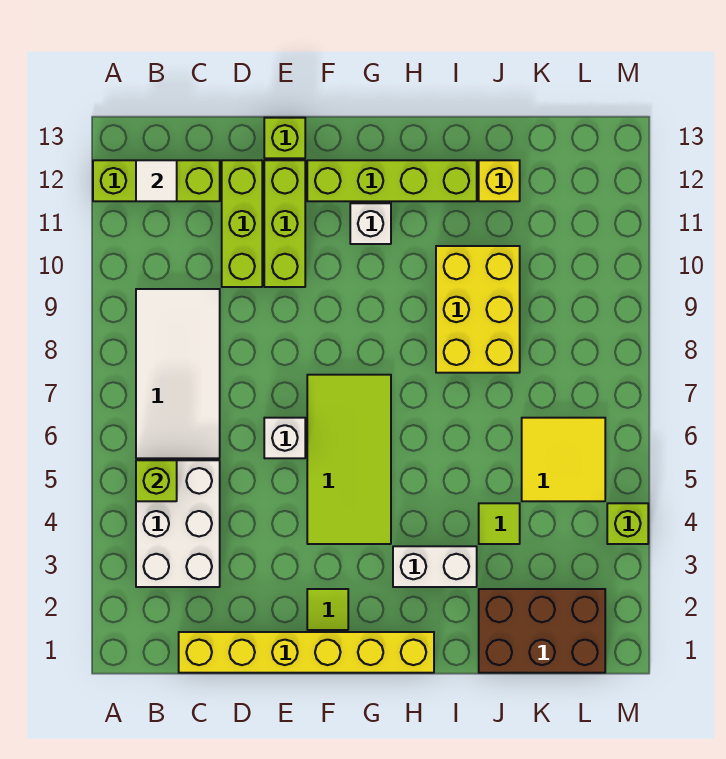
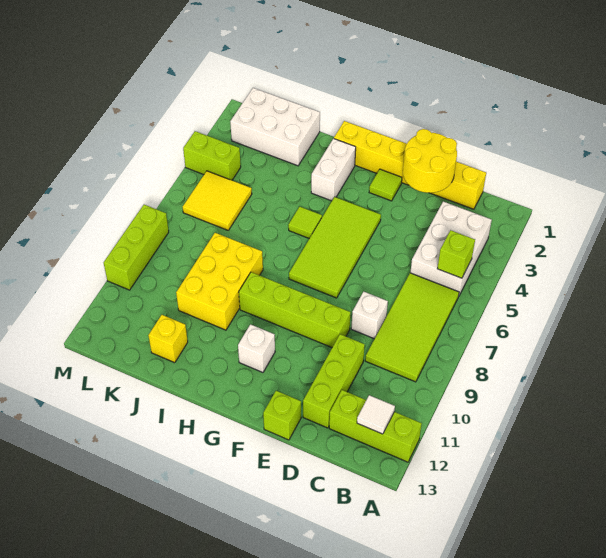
white 2x4 tile [136,289,220,458] -> lime 2x4 tile [365,273,459,382]
none -> yellow 2x2 round brick [403,129,457,193]
white 1x1 brick [264,418,305,458] -> white 1x1 brick moved to [351,291,388,339]
lime 1x3 brick [264,160,305,287] -> lime 1x3 brick moved to [104,205,169,290]
lime 1x4 brick [307,160,477,201] -> lime 1x4 brick moved to [239,272,351,347]
white 1x2 brick [393,546,477,587] -> white 1x2 brick turned to [311,139,356,201]
brown 2x3 brick [479,589,605,673] -> white 2x3 brick [230,88,320,166]
lime 1x1 tile [479,503,520,544] -> lime 1x1 tile moved to [288,207,322,239]
lime 1x1 brick [607,503,648,544] -> lime 1x2 brick [183,131,241,180]

